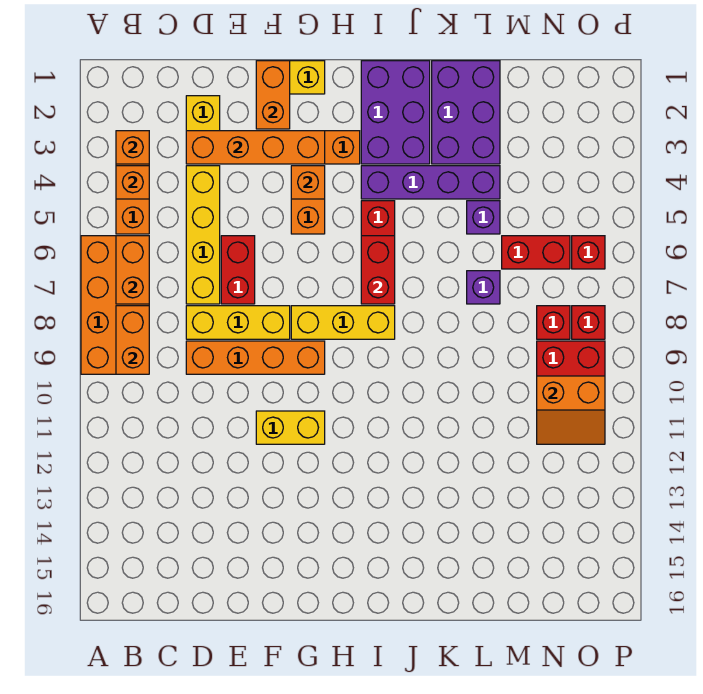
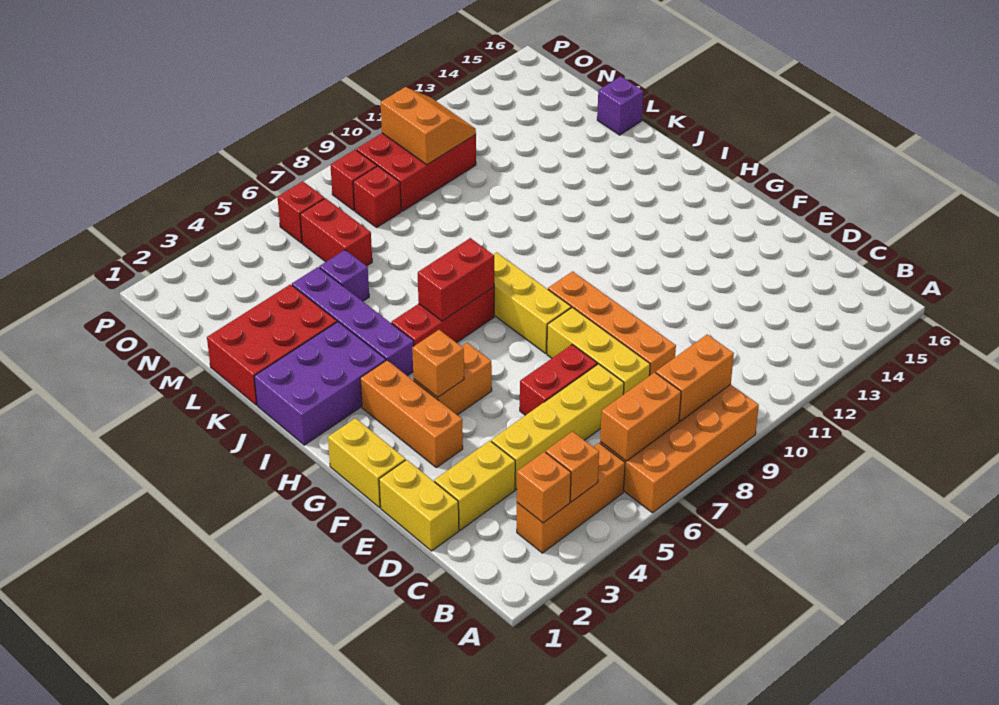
orange 1x4 brick [186,131,325,164] -> none
orange 1x2 brick [256,61,290,129] -> none
yellow 1x2 brick [256,411,325,444] -> yellow 1x2 brick moved to [379,460,459,551]
purple 2x3 brick [432,61,500,164] -> red 2x3 brick [207,284,337,405]
purple 1x1 brick [467,271,500,304] -> purple 1x1 brick moved to [597,76,643,135]

